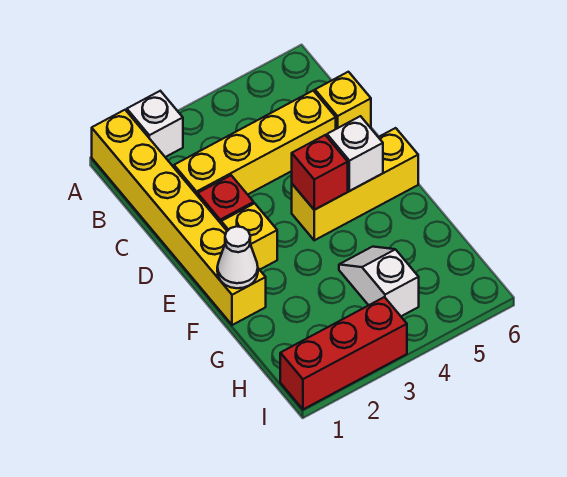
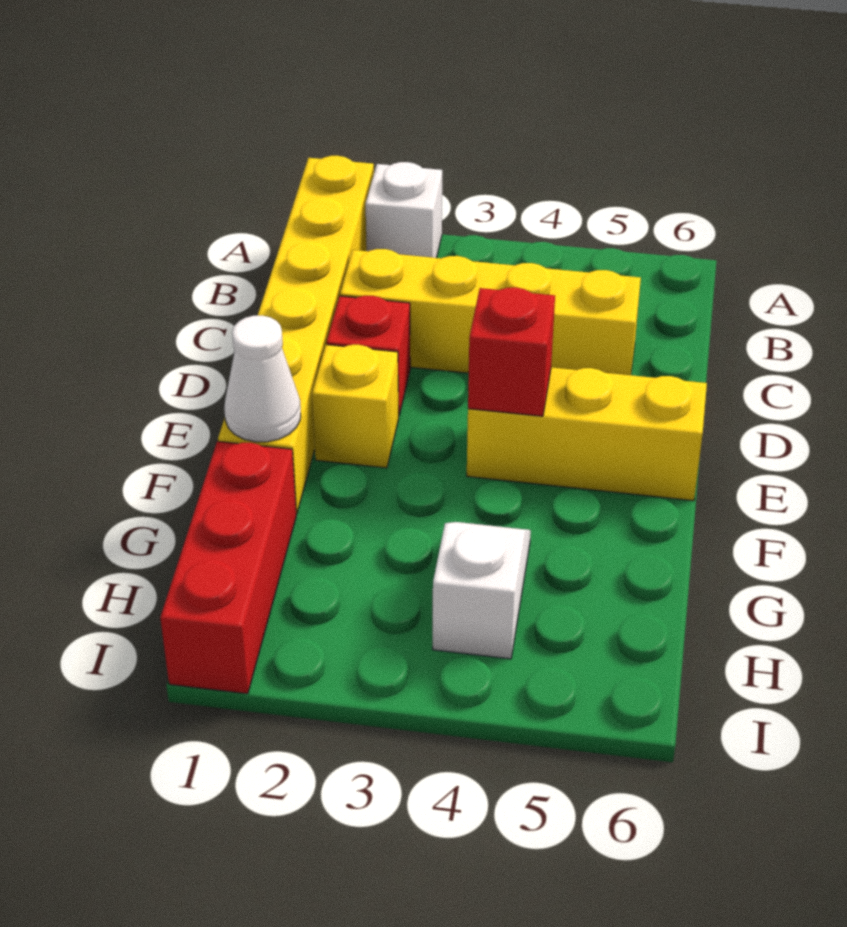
yellow 1x1 brick [315,72,371,129] -> none
white 1x1 brick [327,116,383,191] -> none
red 1x3 brick [280,297,407,409] -> red 1x3 brick turned to [160,441,296,694]

